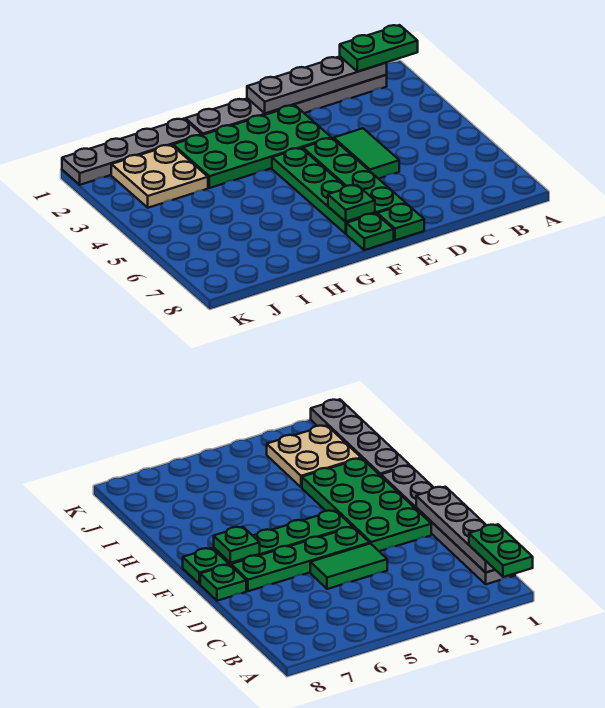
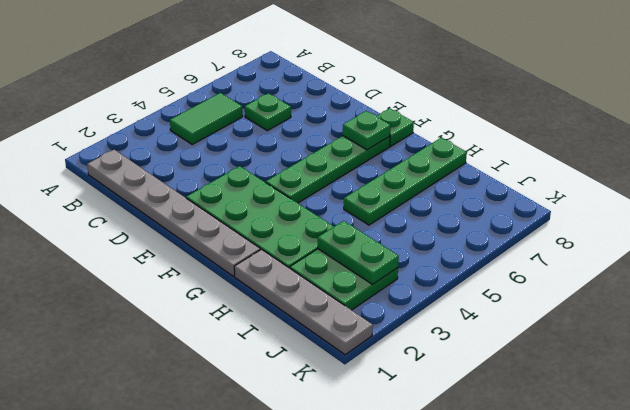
green 1x2 plate [340,25,418,72] -> green 1x2 plate moved to [318,221,399,284]
grey 1x4 plate [247,57,387,113] -> none
green 1x2 tile [334,128,399,179] -> green 1x2 tile moved to [170,93,243,144]
green 1x4 plate [303,138,406,214] -> green 1x4 plate moved to [344,138,467,225]
green 1x1 plate [377,204,424,240] -> green 1x1 plate moved to [245,93,291,131]
tan 2x2 plate [111,145,208,208] -> green 2x2 plate [290,249,398,310]

